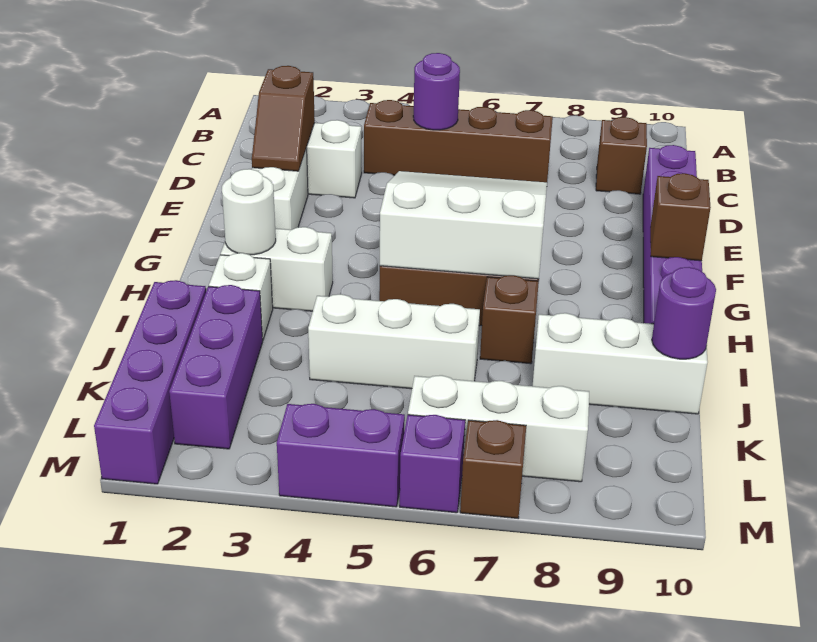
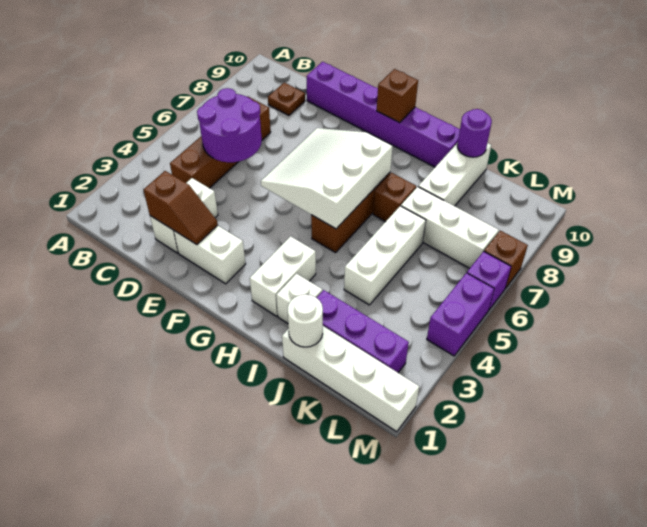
purple 1x1 round brick [413,53,460,130] -> purple 2x2 round brick [197,88,262,162]
brown 1x1 brick [596,117,647,194] -> brown 1x1 plate [268,83,305,116]
white 1x1 round brick [222,169,276,255] -> white 1x1 round brick moved to [288,294,323,347]
purple 1x4 brick [94,280,206,484] -> white 1x4 brick [282,326,419,432]
white 1x3 brick [408,375,589,482] -> white 1x3 brick turned to [401,187,499,268]

